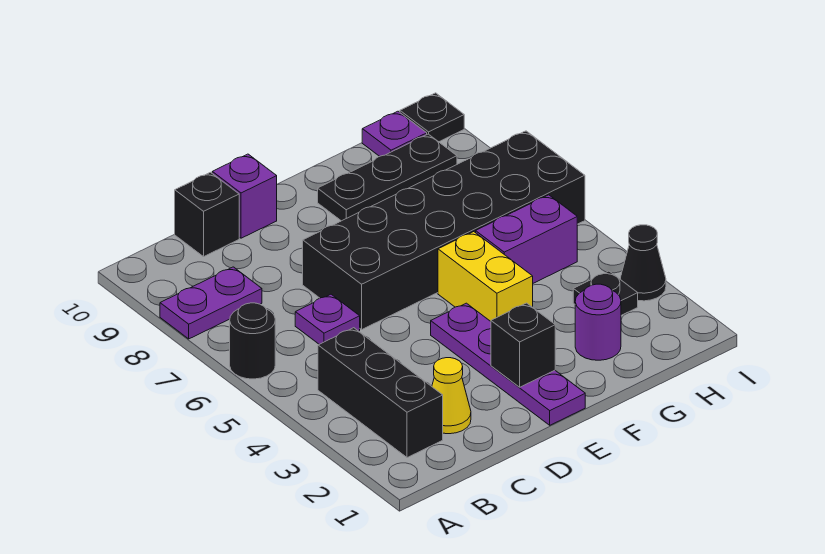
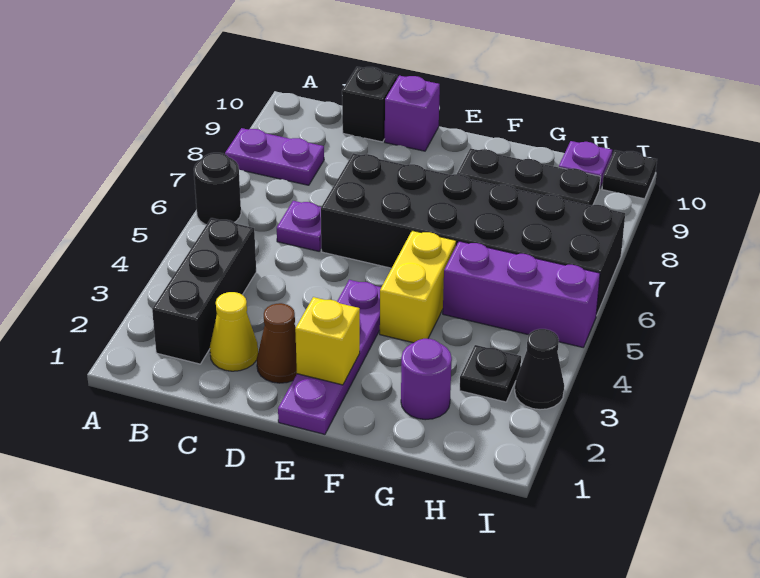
none -> brown 1x1 cone [257,303,297,383]
black 1x1 brick [491,303,555,387] -> yellow 1x1 brick [295,297,360,385]
purple 1x2 brick [476,195,577,283] -> purple 1x3 brick [443,241,600,347]

